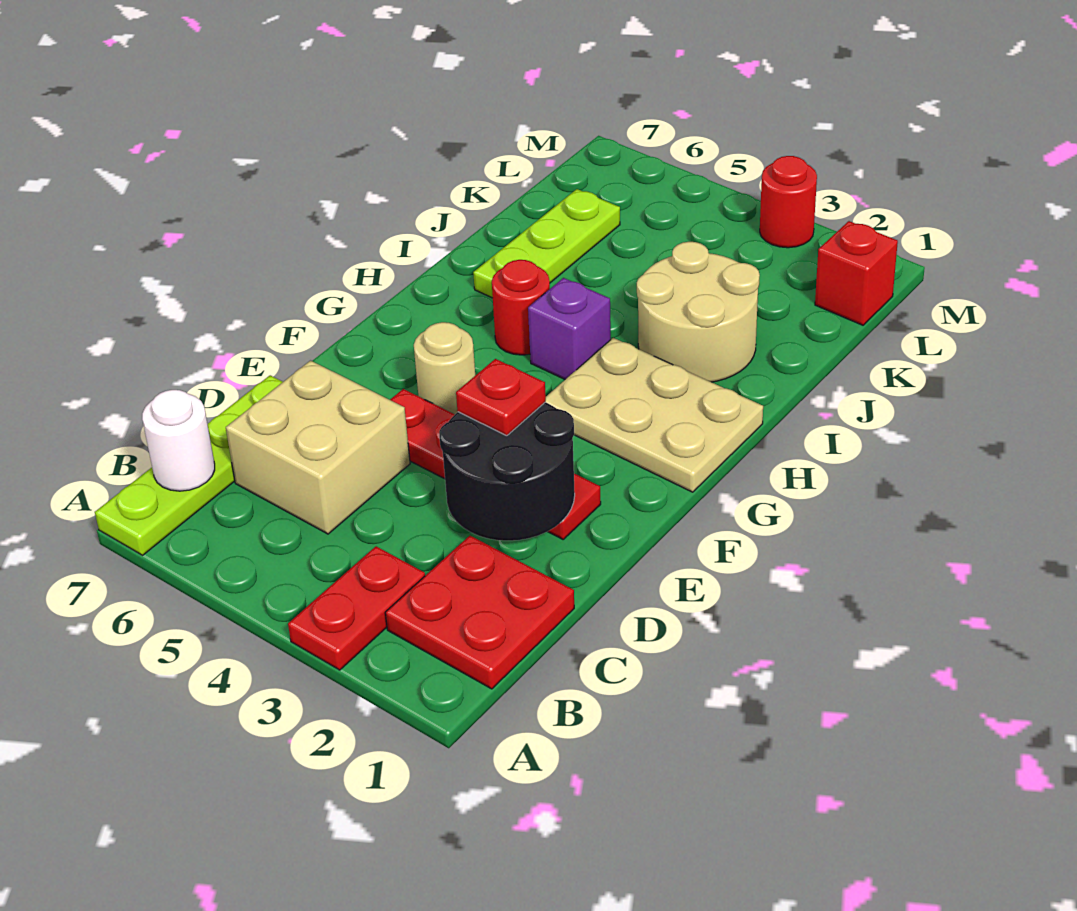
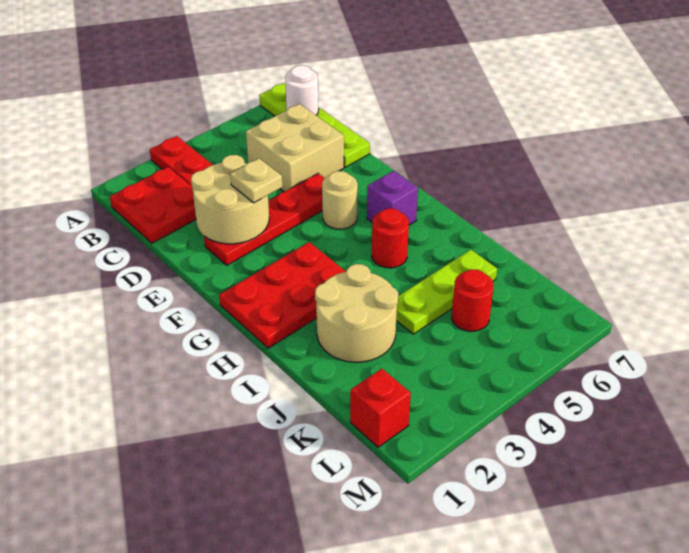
black 2x2 round brick [439,402,575,541] -> tan 2x2 round brick [191,155,269,244]
red 1x1 plate [456,359,546,436] -> tan 1x1 plate [230,159,282,203]
tan 2x3 plate [546,338,763,492] -> red 2x3 plate [219,242,346,348]
purple 1x1 brick [528,278,611,379] -> purple 1x1 brick moved to [367,171,418,225]
lime 1x3 plate [473,189,620,298] -> lime 1x3 plate turned to [396,250,497,334]
red 1x1 round brick [760,156,817,248] -> red 1x1 round brick moved to [452,269,493,331]

